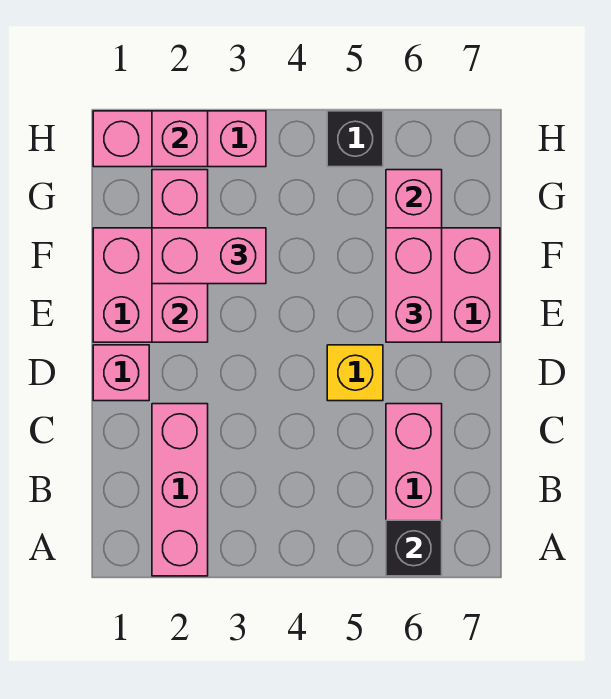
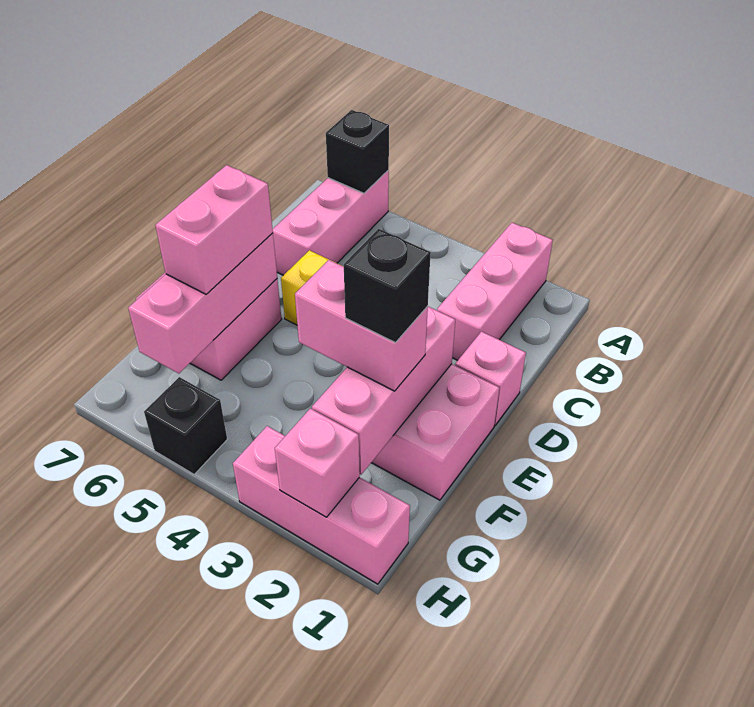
none -> black 1x1 brick [344,229,431,343]

